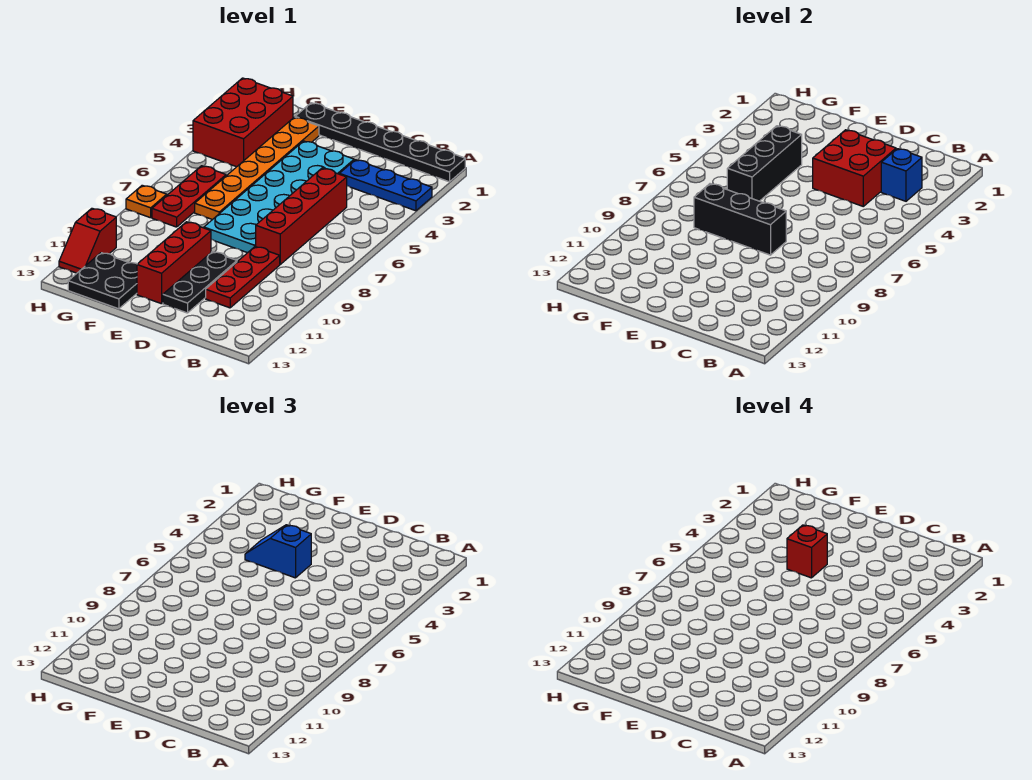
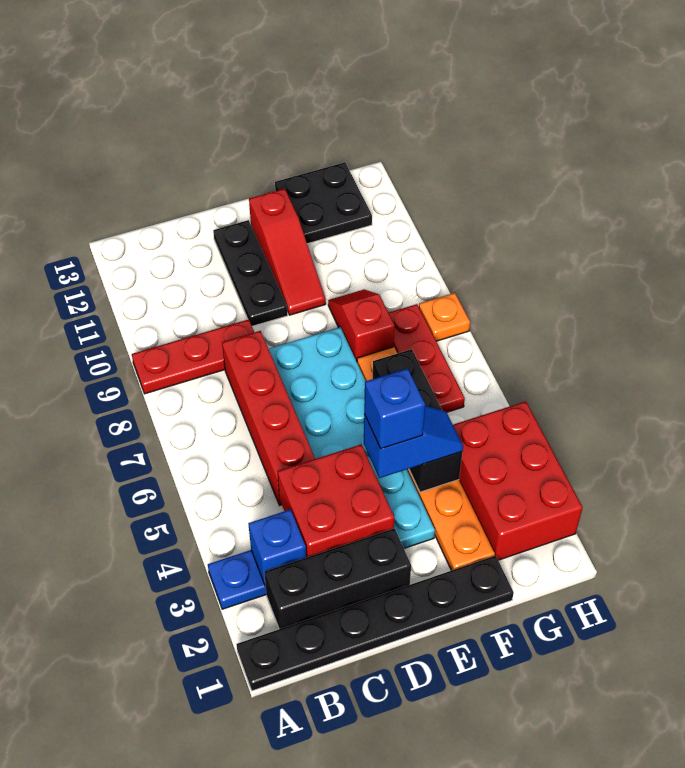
red 1x3 plate [206,247,280,308] -> red 1x3 plate turned to [132,319,254,394]
black 1x3 brick [694,184,786,255] -> black 1x3 brick moved to [265,528,411,629]
red 1x1 brick [787,525,827,578] -> blue 1x1 brick [364,368,425,449]
red 1x3 brick [137,222,211,304] -> red 1x3 slope [249,189,326,315]
red 1x2 slope [59,208,116,273] -> red 1x2 slope moved to [328,289,394,361]

